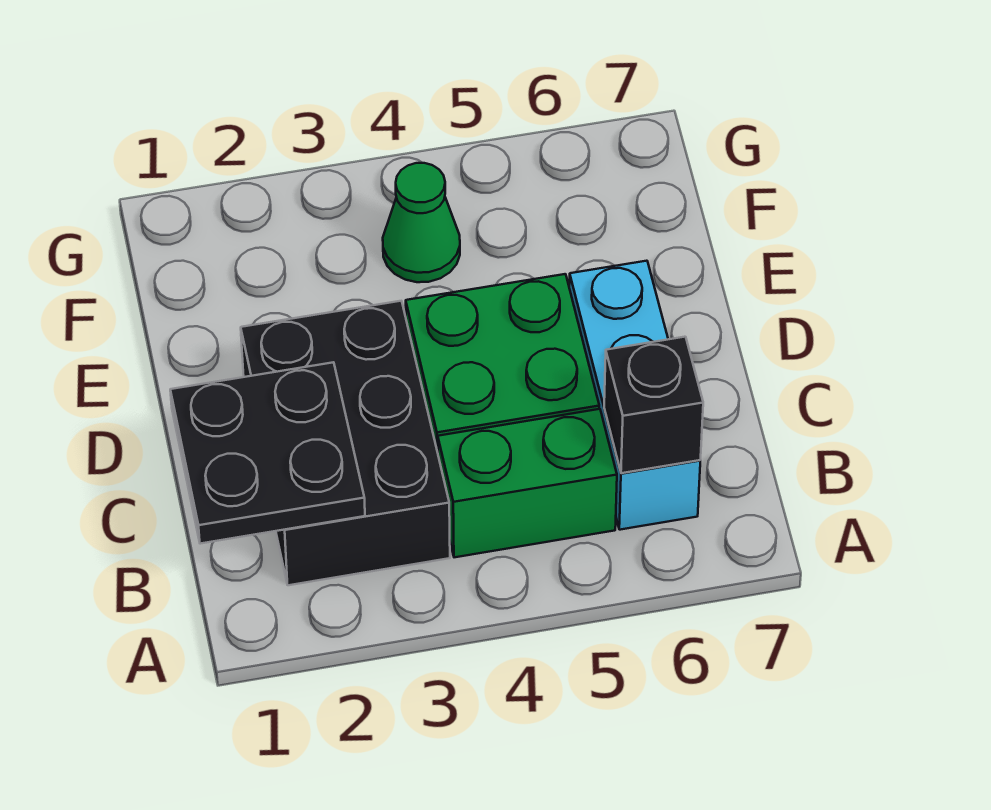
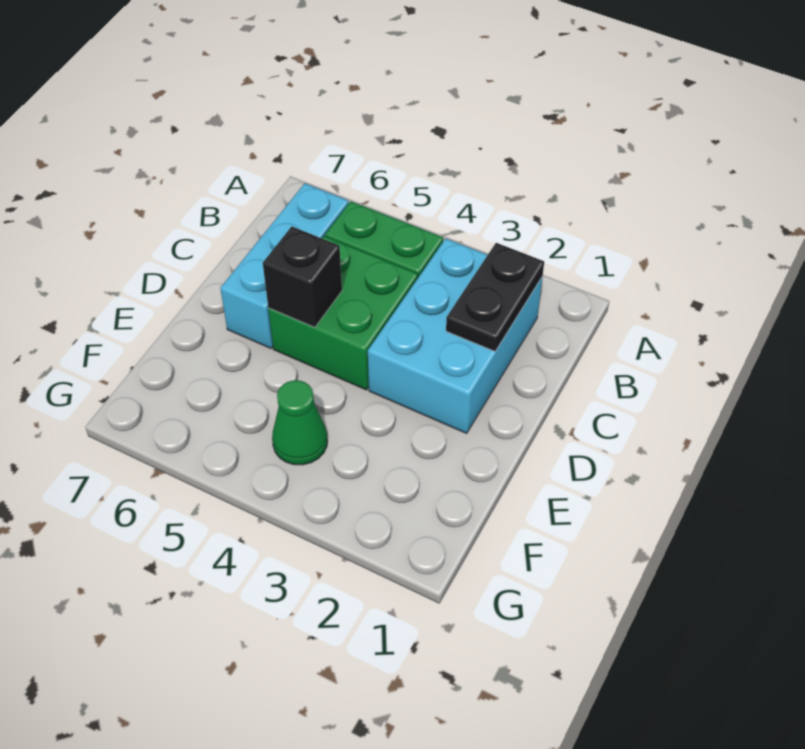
black 2x2 plate [170,362,365,544] -> black 1x2 plate [446,243,544,351]
black 2x3 brick [241,301,450,585] -> cyan 2x3 brick [368,239,542,433]
black 1x1 brick [604,337,703,473] -> black 1x1 brick moved to [263,226,342,328]

